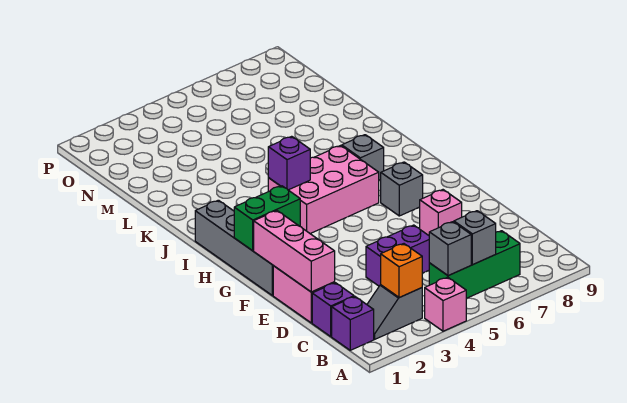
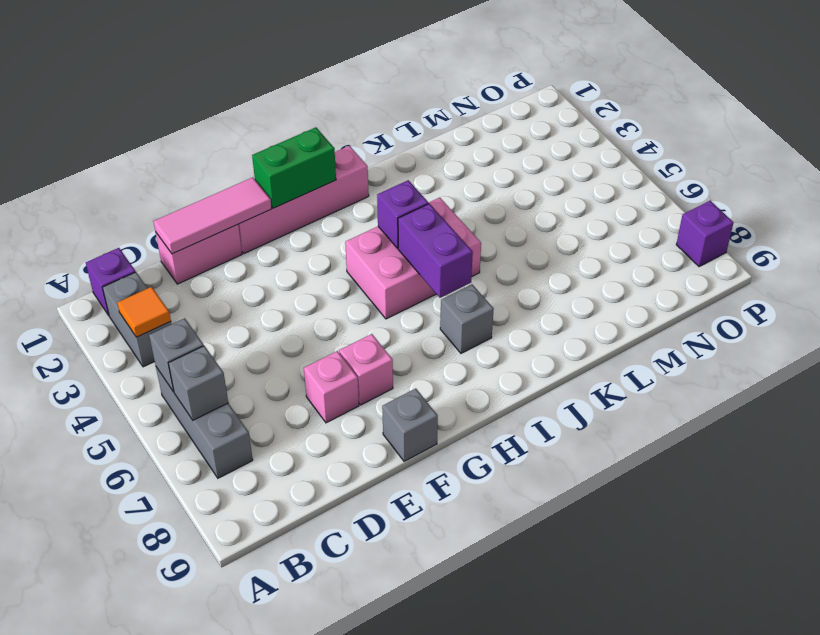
pink 1x1 brick [425,277,467,331] -> pink 1x1 brick moved to [339,334,393,405]
grey 1x2 slope [367,285,422,339] -> grey 1x2 brick [102,272,171,367]
orange 1x1 brick [381,244,422,298] -> orange 1x1 tile [117,287,171,337]
green 1x3 brick [429,231,520,298] -> grey 1x3 brick [156,367,253,478]
purple 1x1 brick [312,283,354,336] -> purple 1x1 brick moved to [676,201,733,267]
pink 1x3 brick [254,211,335,292] -> pink 1x3 tile [154,177,271,254]
purple 1x2 brick [366,225,429,286] -> purple 1x2 brick moved to [398,204,473,298]
grey 1x4 brick [195,200,273,295] -> pink 1x4 brick [238,146,369,254]
green 1x2 brick [234,186,300,251] -> green 1x2 brick turned to [252,127,336,208]
grey 1x1 brick [381,162,423,216] -> grey 1x1 brick moved to [382,389,438,461]
pink 2x3 brick [268,146,379,234] -> pink 2x3 brick turned to [345,198,481,319]

